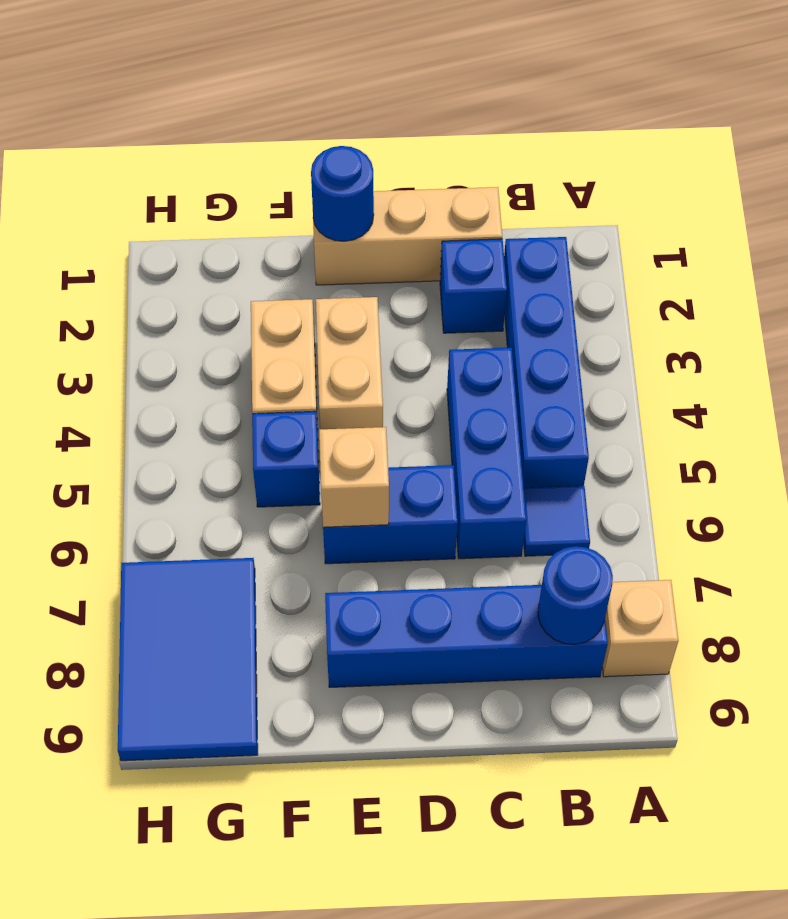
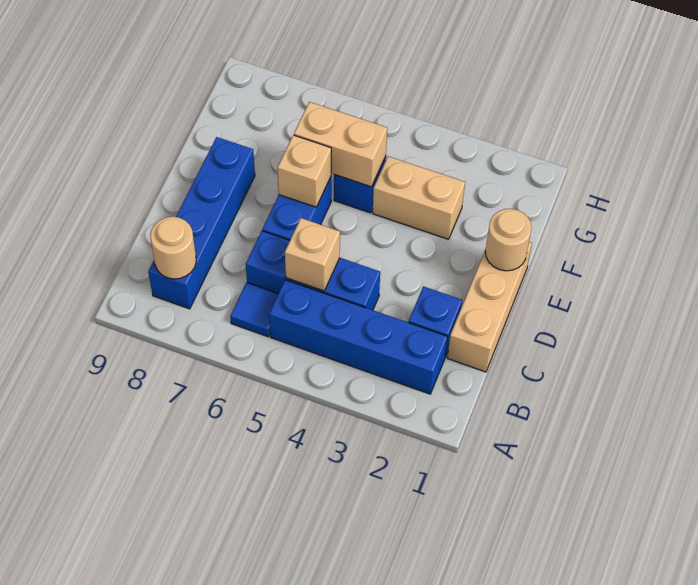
tan 1x1 brick [603,580,678,677] -> tan 1x1 brick moved to [285,218,340,291]
blue 1x1 round brick [538,546,613,644] -> tan 1x1 round brick [150,217,196,279]
blue 1x1 round brick [311,146,374,241] -> tan 1x1 round brick [485,209,532,271]
tan 1x2 brick [316,297,383,429] -> tan 1x2 brick moved to [294,102,387,187]
blue 2x3 tile [118,558,258,761] -> none

